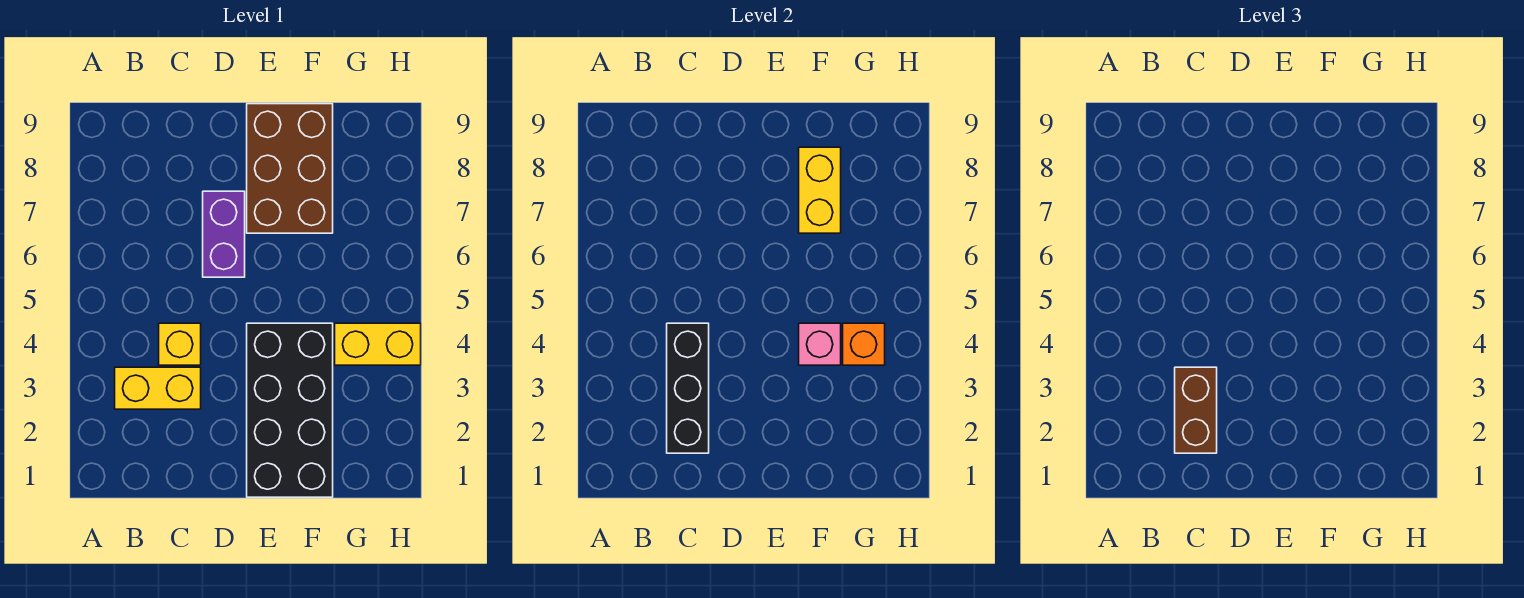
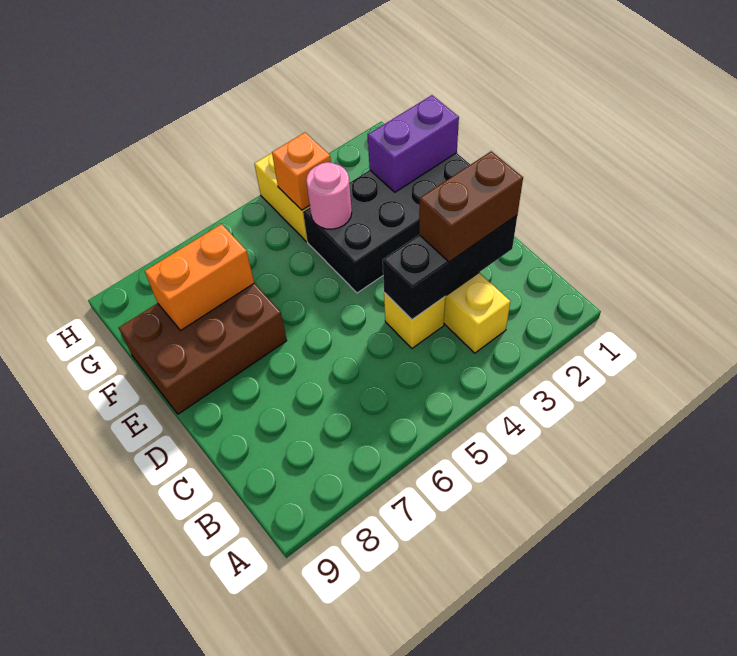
purple 1x2 brick [203,191,245,277] -> purple 1x2 brick moved to [368,95,459,192]
pink 1x1 brick [799,323,841,365] -> pink 1x1 round brick [306,162,352,229]
yellow 1x2 brick [799,147,841,233] -> orange 1x2 brick [145,224,254,331]

